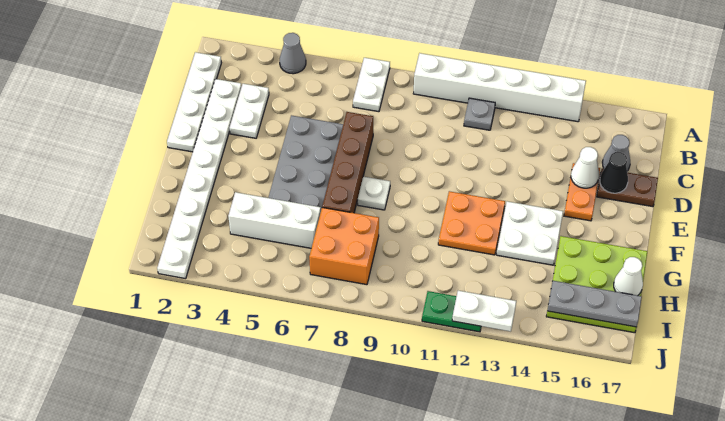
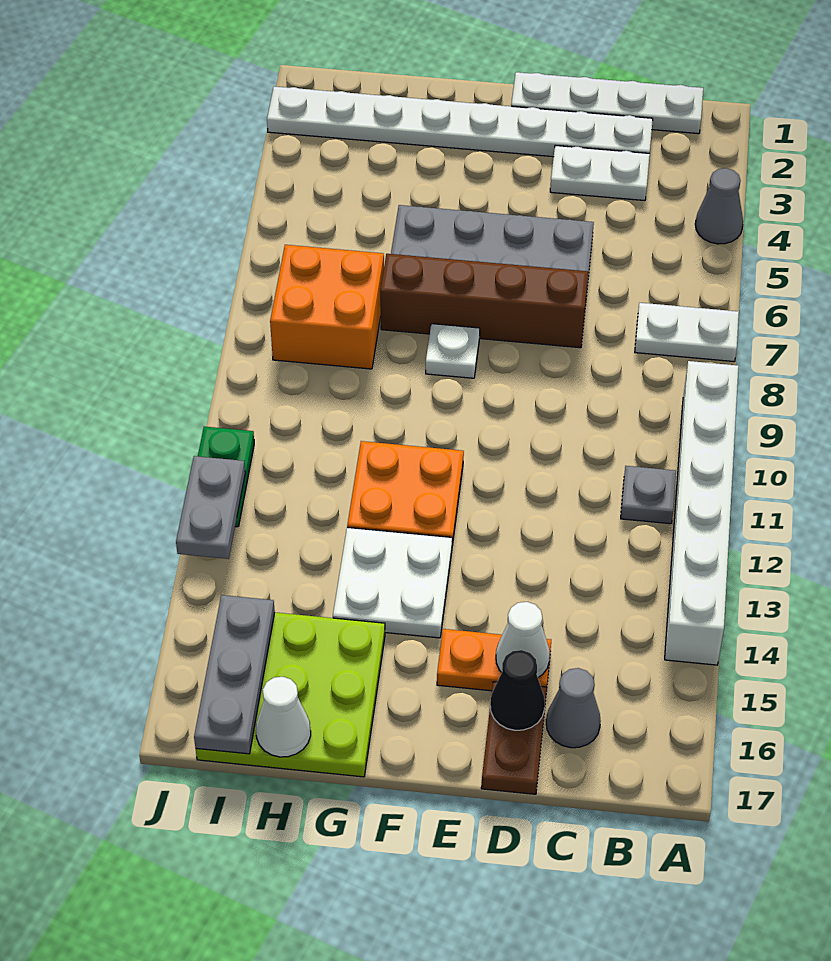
white 1x3 brick [228,192,321,248] -> none
white 1x2 plate [452,291,516,332] -> grey 1x2 plate [176,456,245,559]

